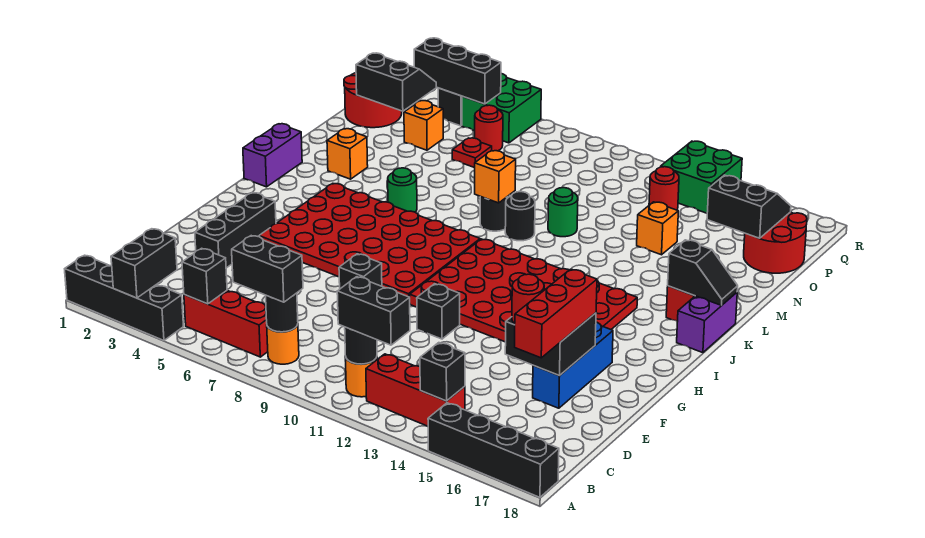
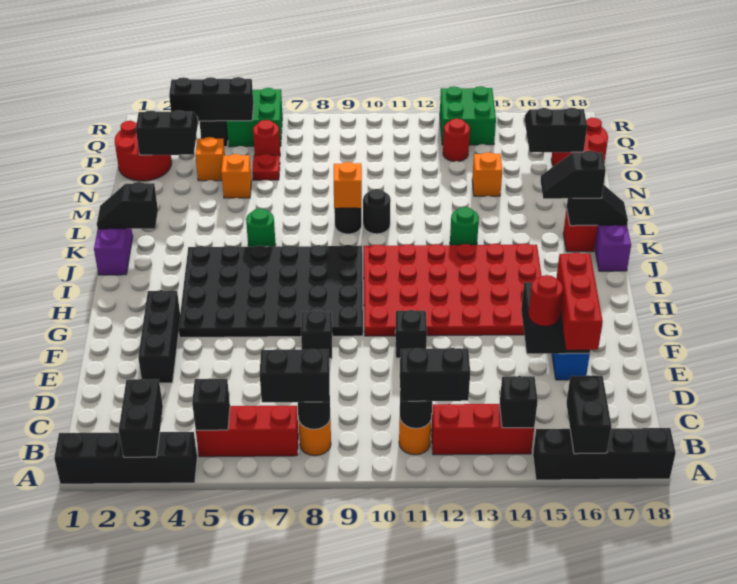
none -> black 1x2 brick [566,375,611,454]
red 4x6 plate [259,183,480,297] -> black 4x6 plate [179,245,363,338]
none -> black 1x2 slope [97,182,158,229]
none -> black 1x2 slope [540,151,606,199]
orange 1x1 brick [327,129,368,179] -> orange 1x1 brick moved to [221,154,251,198]
green 1x1 round brick [548,188,578,237] -> green 1x1 round brick moved to [450,207,479,245]

